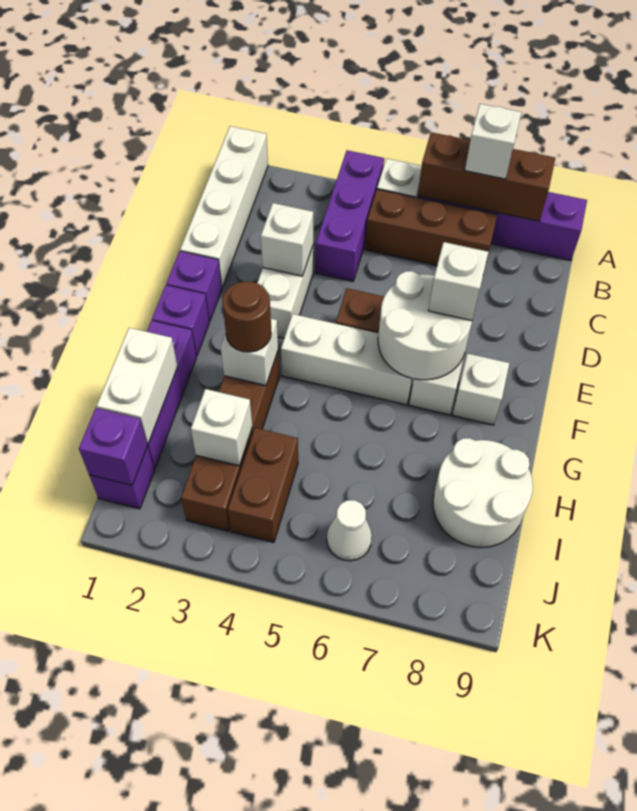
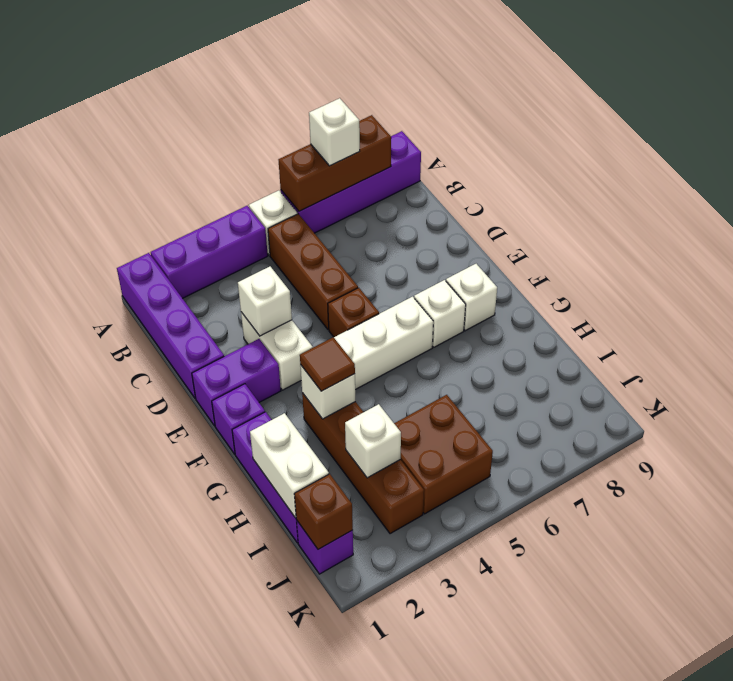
white 1x4 brick [180,126,268,287] -> purple 1x4 brick [117,253,224,398]
purple 1x3 brick [315,150,384,281] -> purple 1x3 brick turned to [151,206,268,298]
brown 1x3 brick [365,189,497,265] -> brown 1x3 brick turned to [268,214,358,330]
purple 1x1 brick [166,251,222,321] -> purple 1x2 brick [192,339,281,426]
white 2x2 round brick [378,271,472,380] -> none
white 1x1 brick [428,242,488,321] -> none
brown 1x1 round brick [222,281,271,352] -> brown 1x1 tile [300,337,355,391]
white 2x2 round brick [433,438,533,547] -> none
brown 1x2 brick [228,428,298,542] -> brown 2x2 brick [394,395,493,514]
purple 1x1 brick [79,408,148,485] -> brown 1x1 brick [294,474,353,549]
white 1x1 cone [327,500,372,561] -> none

